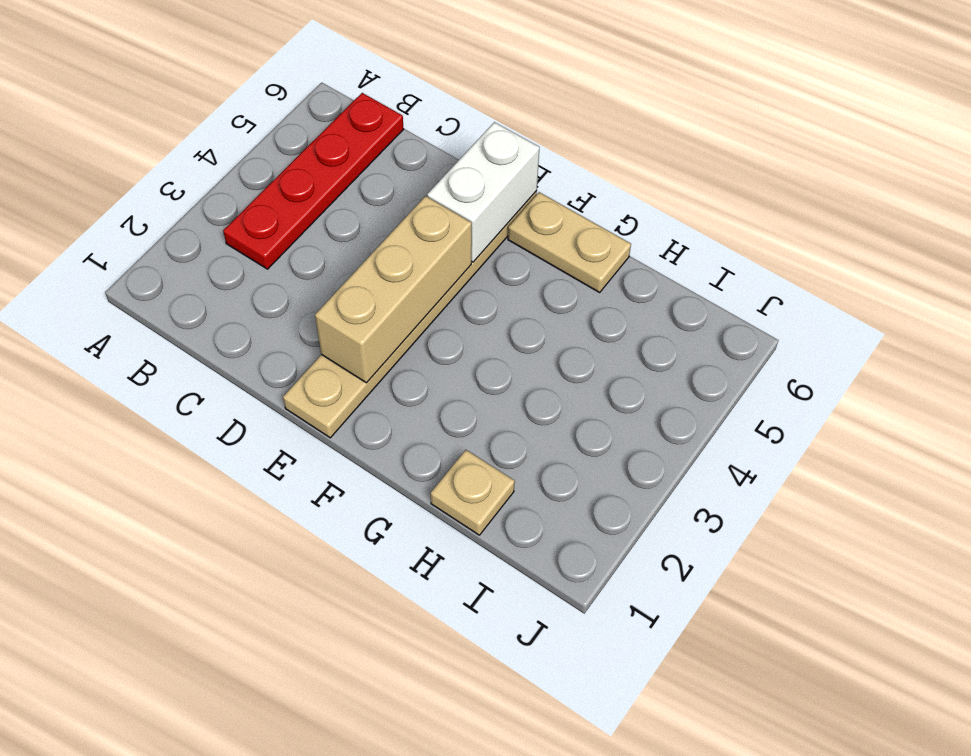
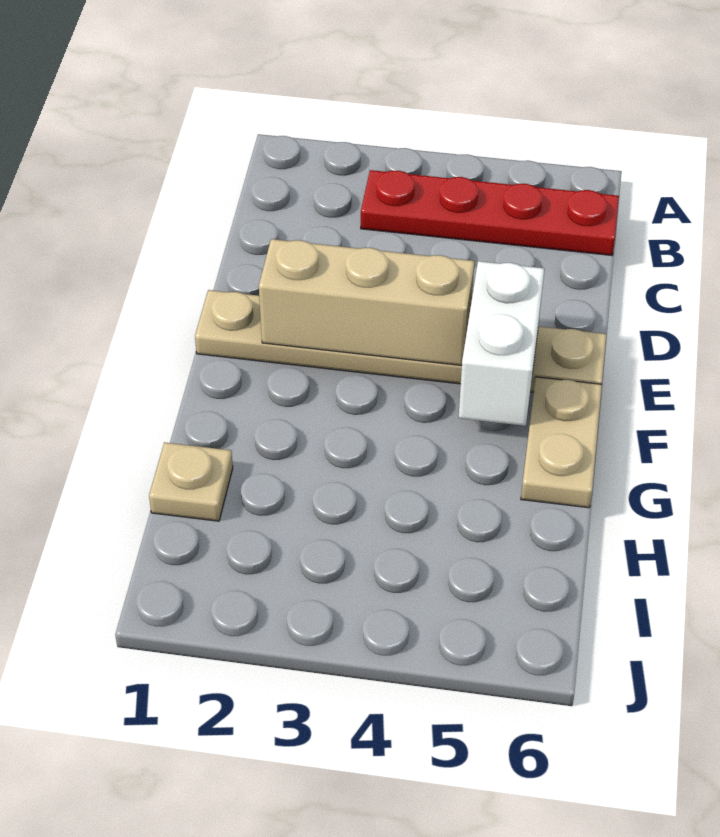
white 1x2 brick [427,122,540,262] -> white 1x2 brick turned to [459,261,544,426]

